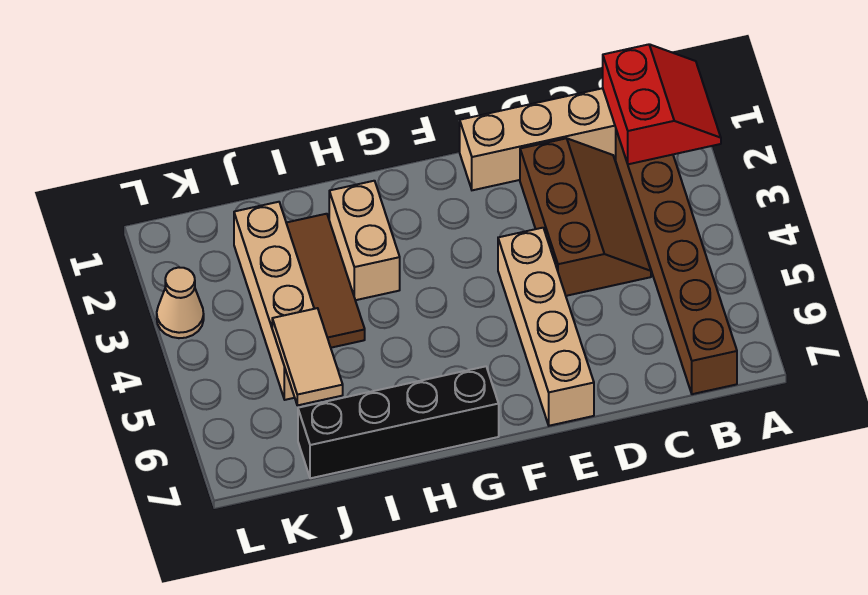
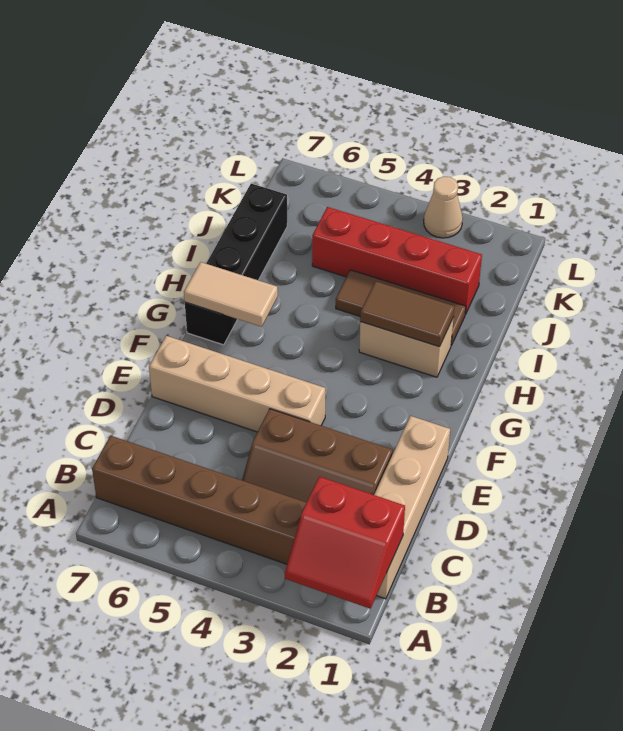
none -> brown 1x2 tile [360,281,454,347]
tan 1x4 brick [234,202,314,400] -> red 1x4 brick [312,207,482,314]
tan 1x2 tile [272,308,343,405] -> tan 1x2 tile moved to [184,262,278,327]

